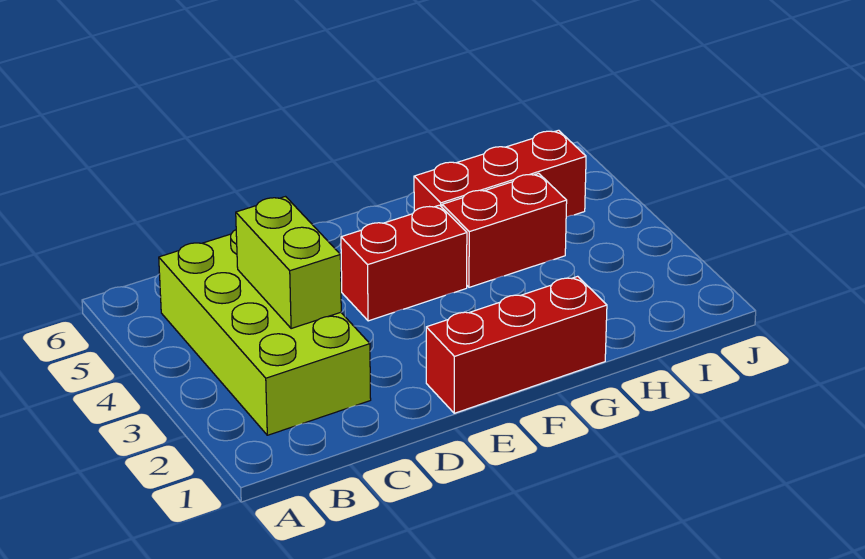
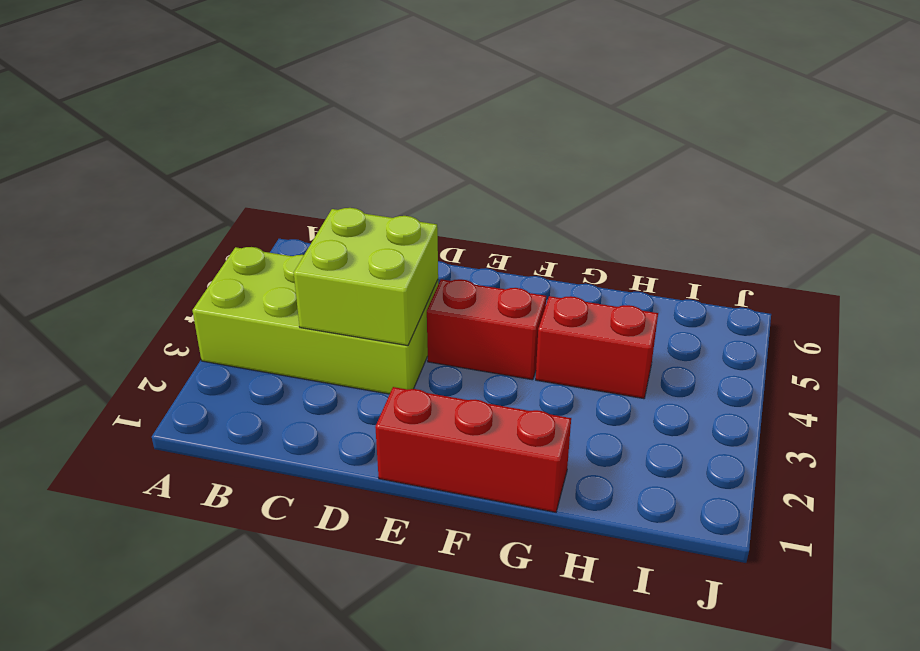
lime 2x4 brick [159,230,371,435] -> lime 2x4 brick turned to [192,247,438,394]
lime 1x2 brick [236,197,341,329] -> lime 2x2 brick [294,208,438,346]
red 1x3 brick [414,130,586,217] -> none

